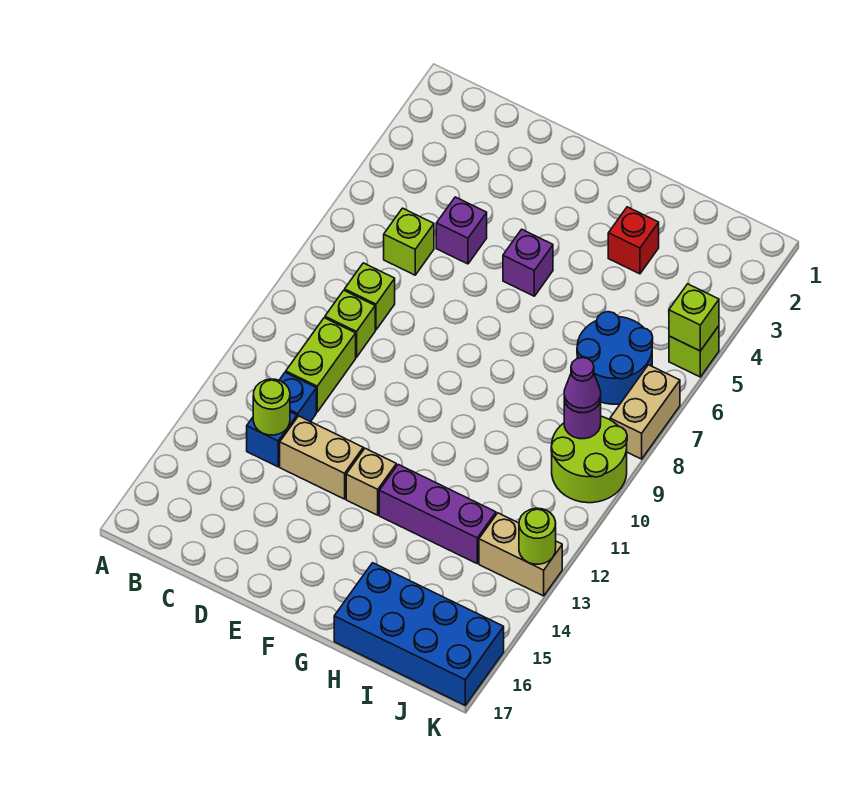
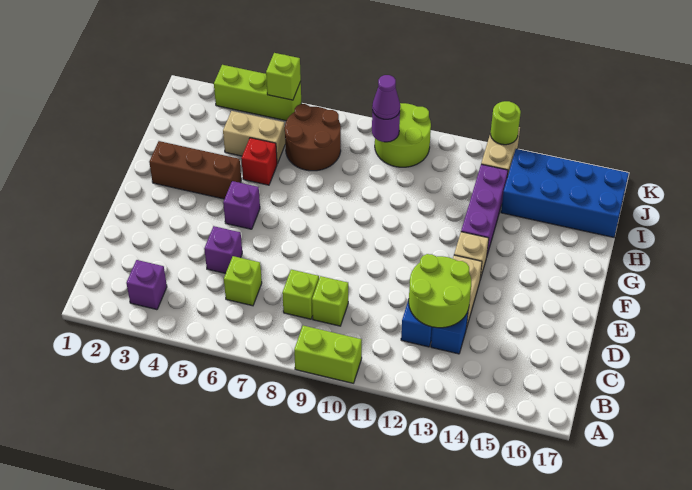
none -> purple 1x1 brick [126,260,167,310]
lime 1x2 brick [286,318,356,412] -> lime 1x2 brick moved to [294,326,362,383]
lime 1x1 round brick [253,379,290,435] -> lime 2x2 round brick [409,254,471,328]
none -> brown 1x3 brick [149,141,241,199]
red 1x1 brick [608,207,659,274] -> red 1x1 brick moved to [241,138,277,185]
blue 2x4 brick [334,563,504,705] -> blue 2x4 brick turned to [501,149,629,237]
blue 2x2 round brick [577,312,653,404] -> brown 2x2 round brick [285,104,341,171]
lime 1x1 brick [669,326,719,377] -> lime 1x3 brick [214,65,301,121]
tan 1x2 brick [610,365,680,459] -> tan 1x2 brick moved to [223,111,285,164]

